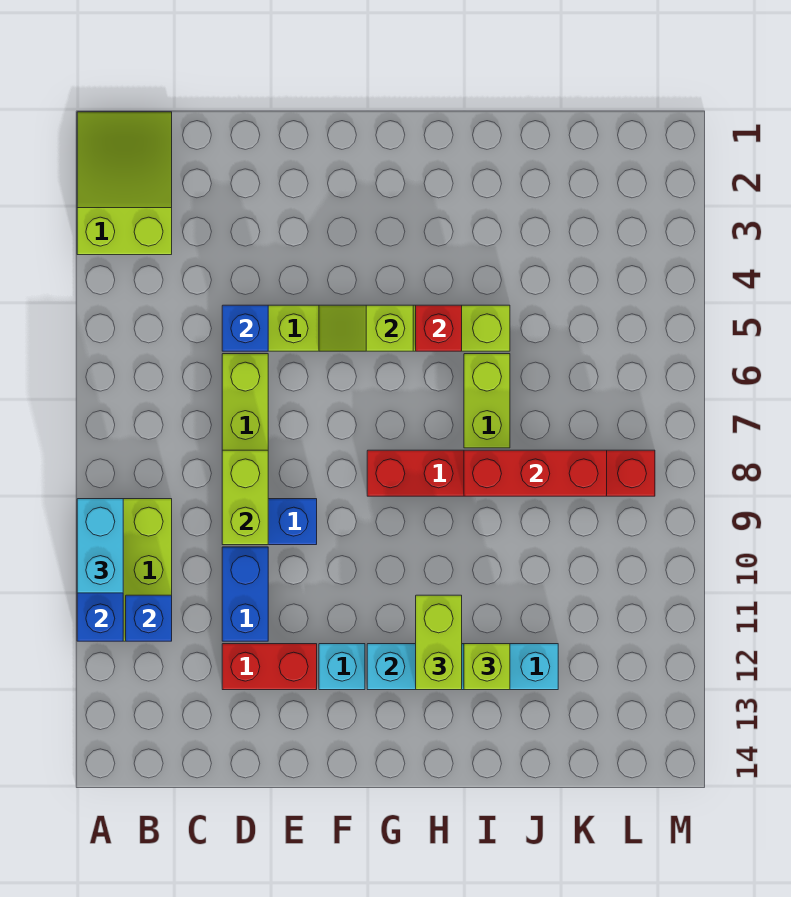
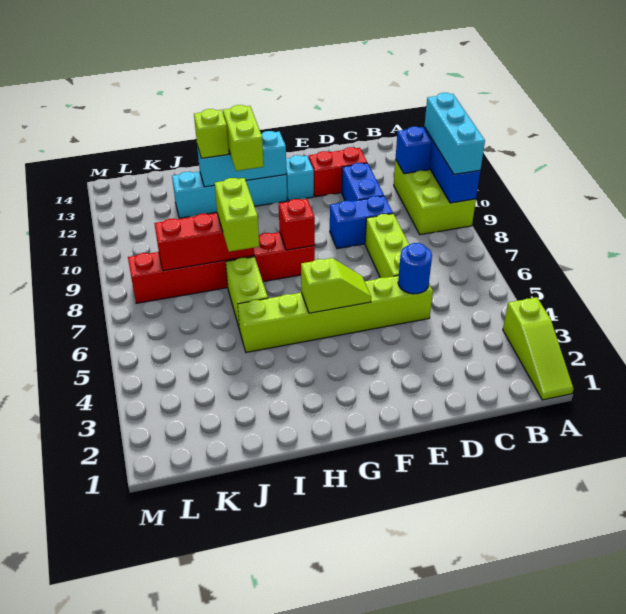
lime 2x3 slope [77,112,172,255] -> lime 1x3 slope [503,297,574,400]
cyan 1x2 brick [77,499,123,593] -> cyan 1x3 brick [424,93,485,174]
blue 1x1 brick [222,305,268,351] -> blue 1x1 round brick [398,243,432,294]
lime 1x2 brick [222,450,268,545] -> lime 1x2 brick moved to [214,178,259,252]
red 1x1 brick [416,305,462,351] -> red 1x1 brick moved to [279,199,315,250]

